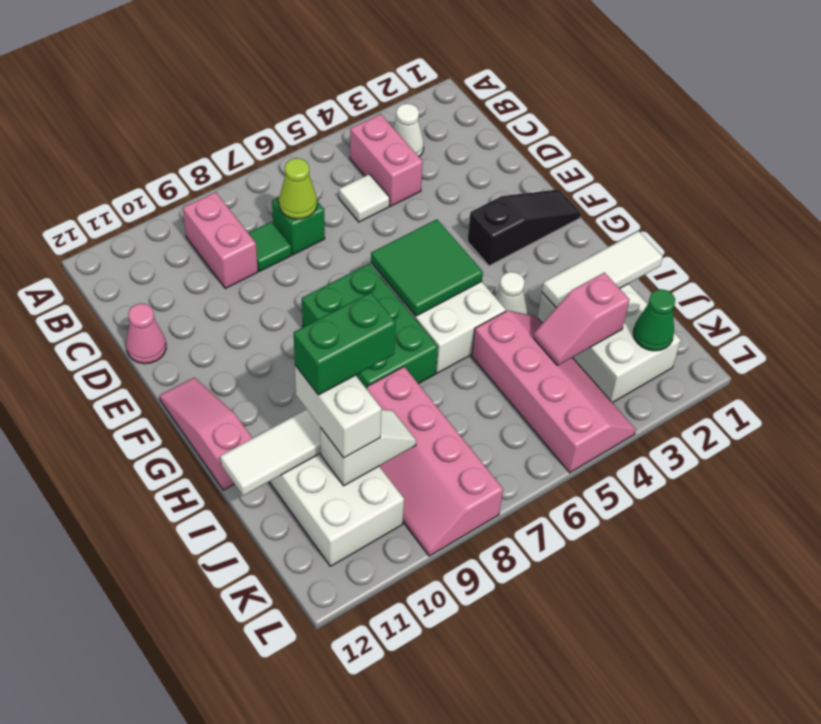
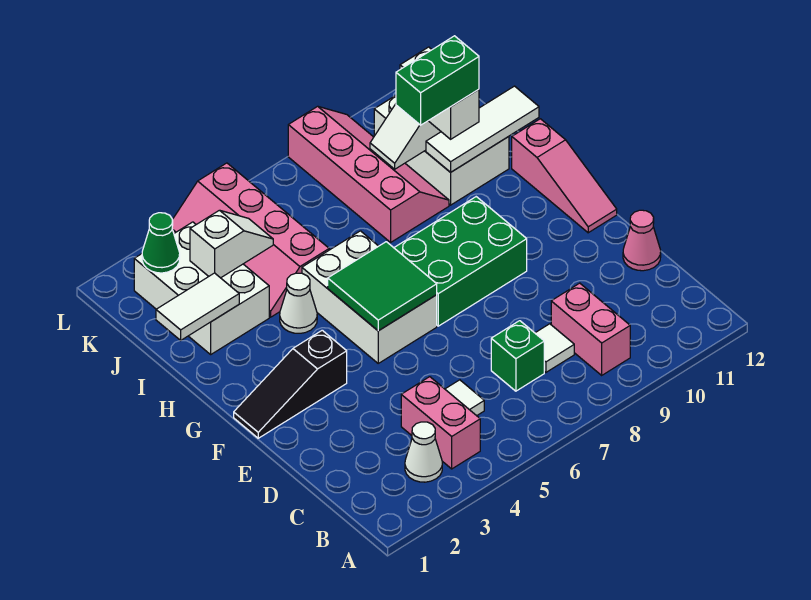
lime 1x1 cone [279,158,317,219] -> none
green 1x1 tile [248,222,292,271] -> white 1x1 tile [535,324,574,372]
green 2x3 brick [302,264,438,389] -> green 2x3 brick turned to [394,197,527,326]
white 1x3 tile [542,231,663,308] -> white 1x2 tile [156,273,239,341]
pink 1x2 slope [534,273,629,365] -> white 1x2 slope [190,210,273,278]

